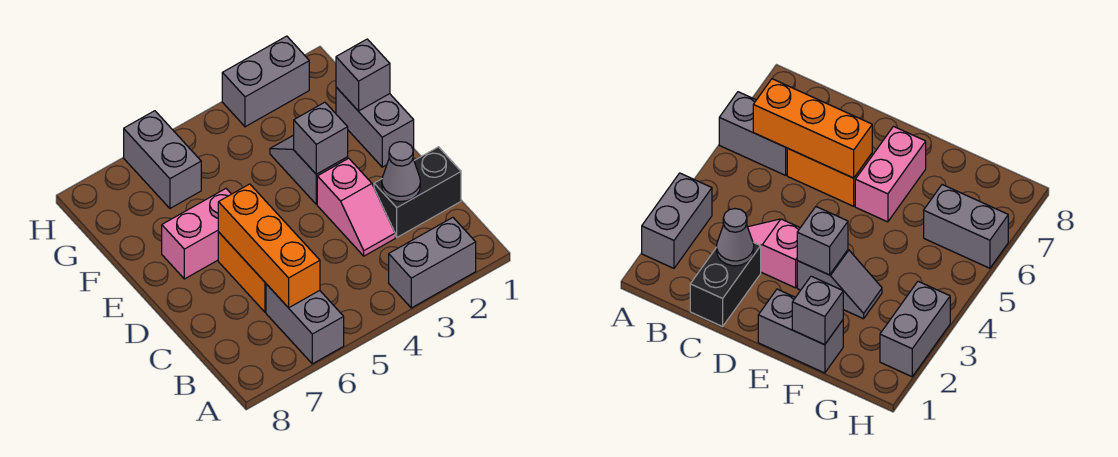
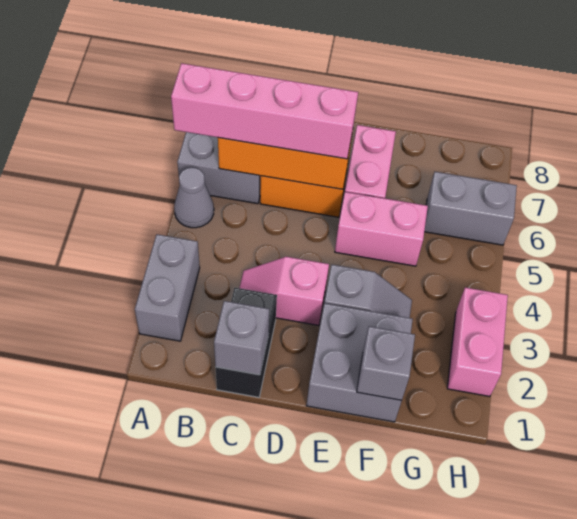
none -> pink 1x4 brick [171,63,358,159]
grey 1x1 cone [382,142,420,201] -> grey 1x1 cone moved to [174,168,214,228]
grey 1x2 brick [336,87,414,167] -> grey 2x2 brick [306,303,413,422]
grey 1x1 brick [293,102,348,174] -> grey 1x1 brick moved to [214,301,269,375]
none -> pink 1x2 brick [335,192,428,266]
grey 1x2 brick [222,36,309,127] -> pink 1x2 brick [447,288,508,396]

